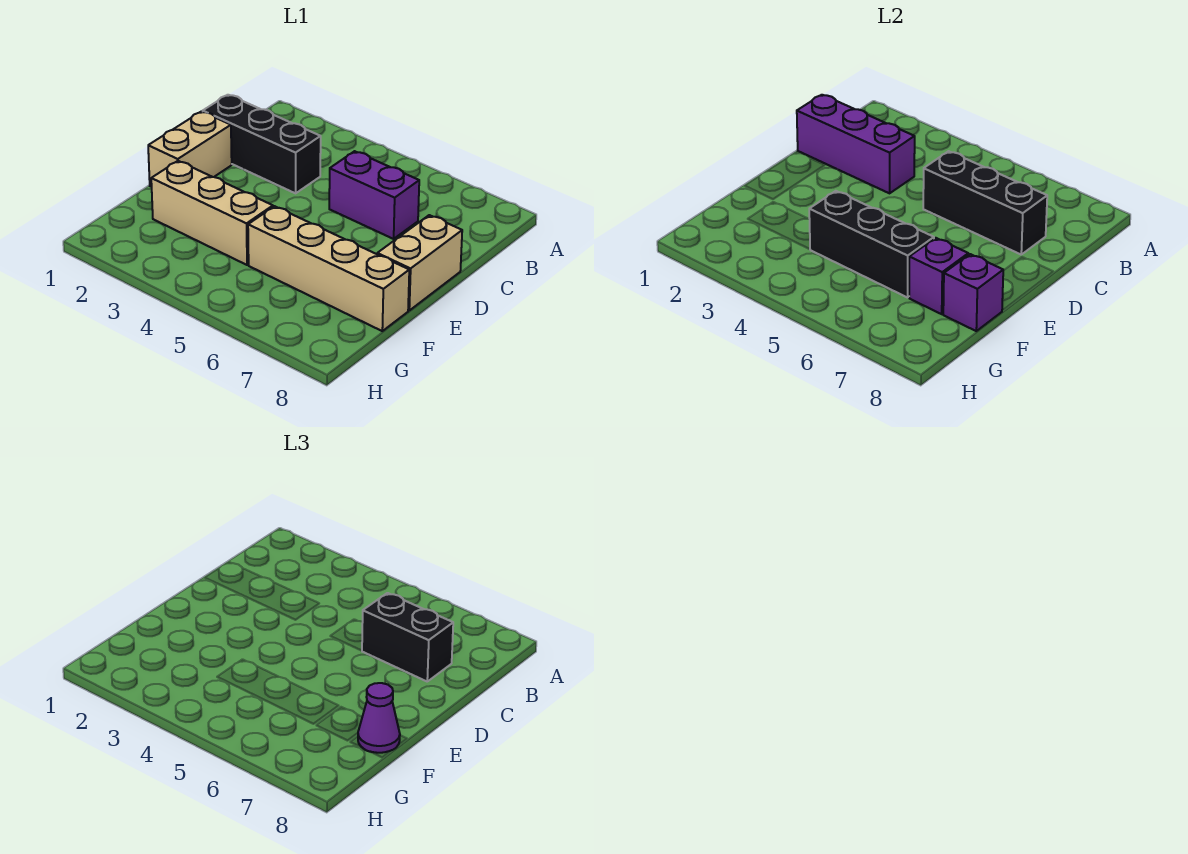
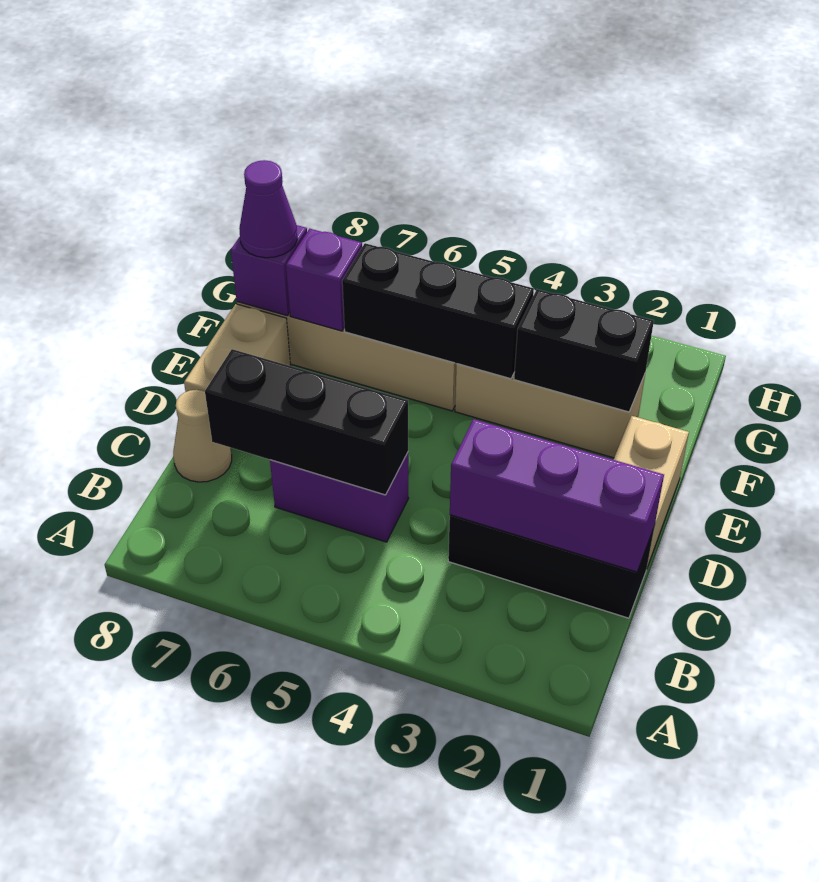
black 1x2 brick [362,593,453,681] -> black 1x2 brick moved to [514,289,654,412]
none -> tan 1x1 cone [173,390,232,482]

